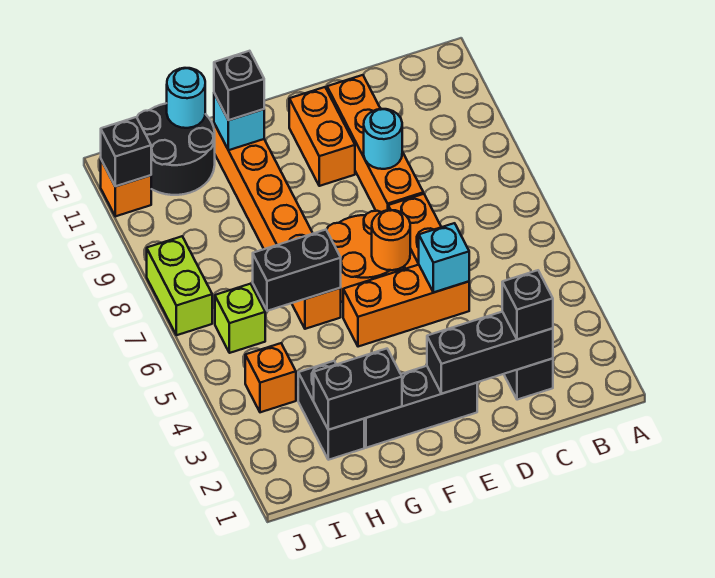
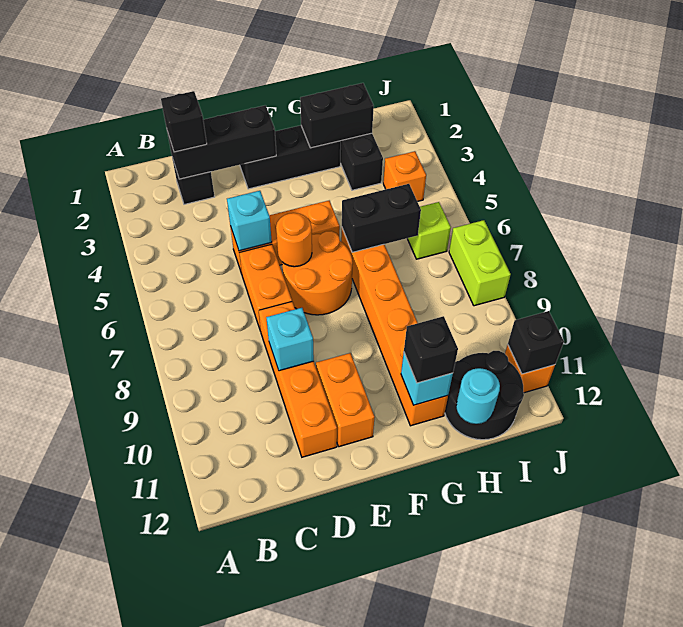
cyan 1x1 round brick [364,109,402,169] -> cyan 1x1 brick [266,308,314,371]

